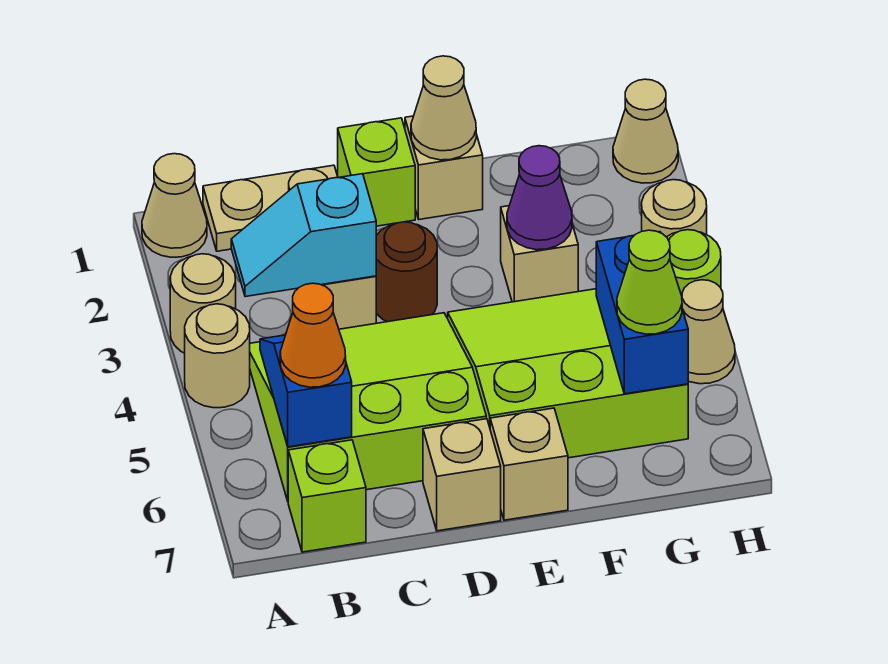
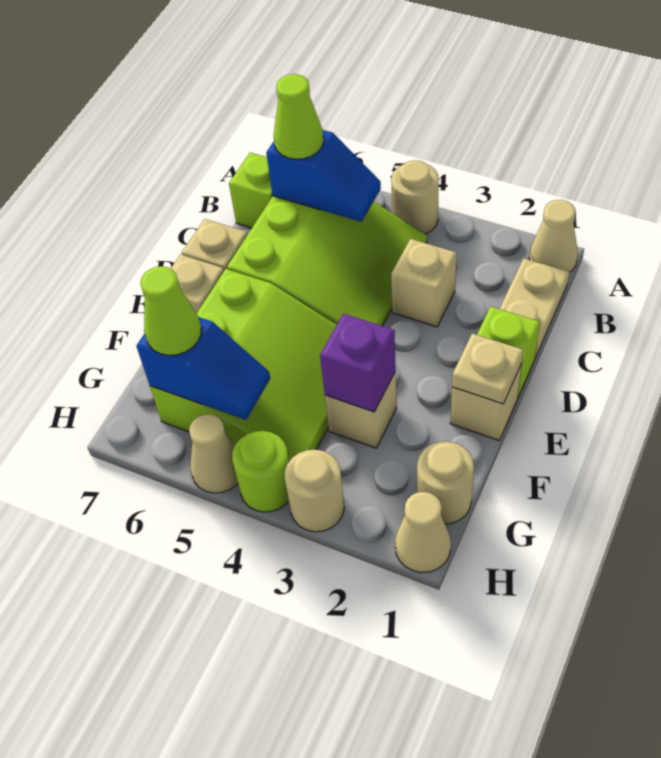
tan 1x1 round brick [170,254,236,353] -> tan 1x1 round brick moved to [417,441,474,524]
cyan 1x2 slope [231,174,376,297] -> none
orange 1x1 cone [280,283,346,387] -> lime 1x1 cone [274,74,323,159]
brown 1x1 round brick [376,222,437,322] -> none
tan 1x1 cone [411,56,476,160] -> tan 1x1 plate [452,334,523,404]
purple 1x1 cone [507,146,572,250] -> purple 1x1 brick [320,314,396,412]
blue 1x2 brick [596,232,688,394] -> blue 1x2 slope [136,317,270,420]

